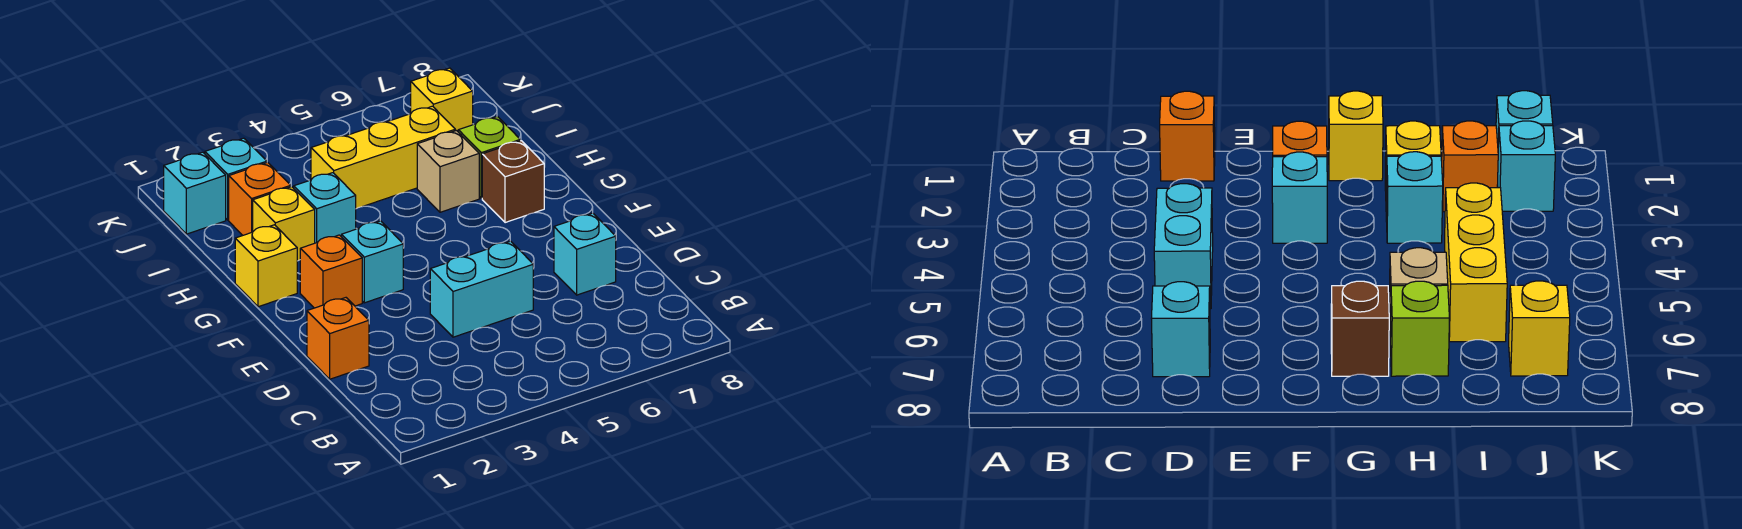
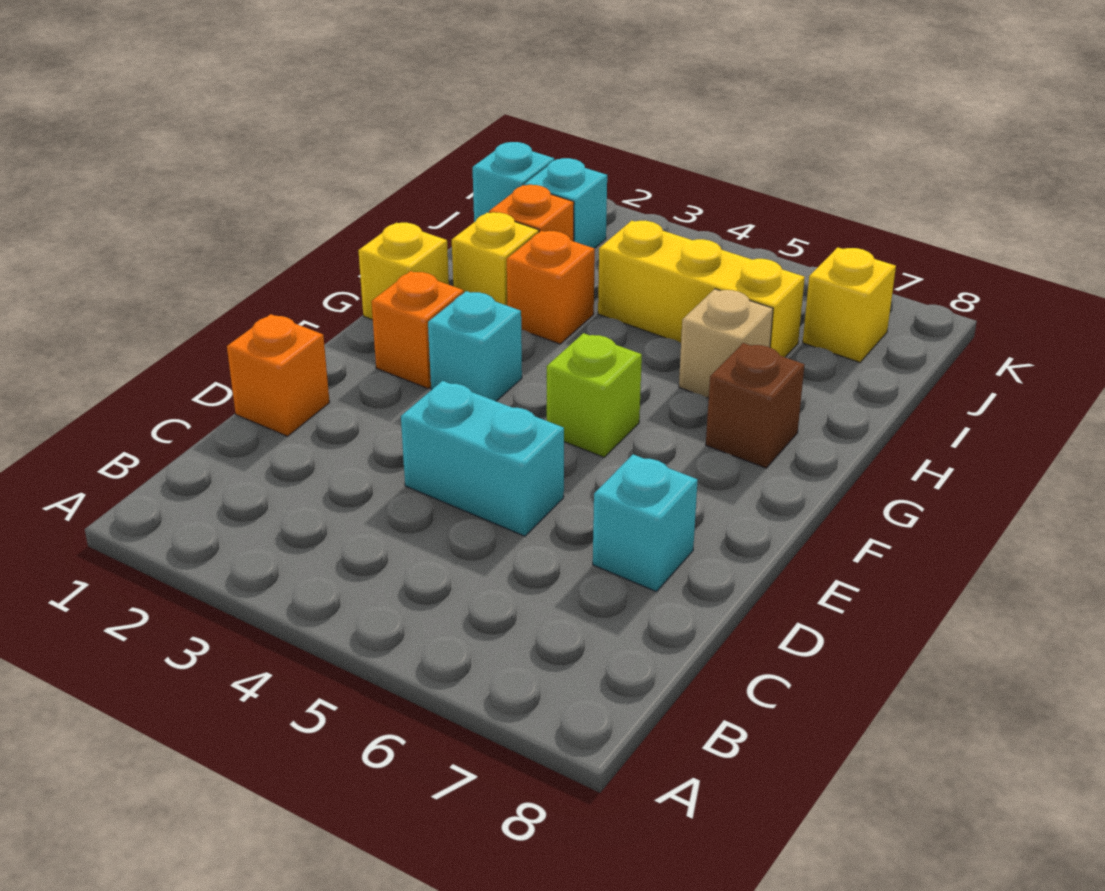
cyan 1x1 brick [294,173,356,243] -> orange 1x1 brick [507,231,595,344]
lime 1x1 brick [458,117,520,198] -> lime 1x1 brick moved to [547,333,642,457]

